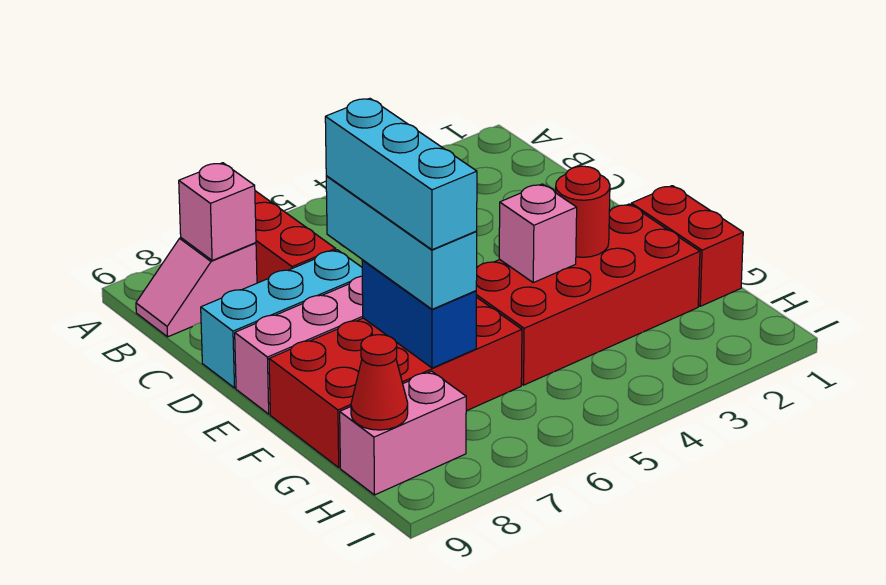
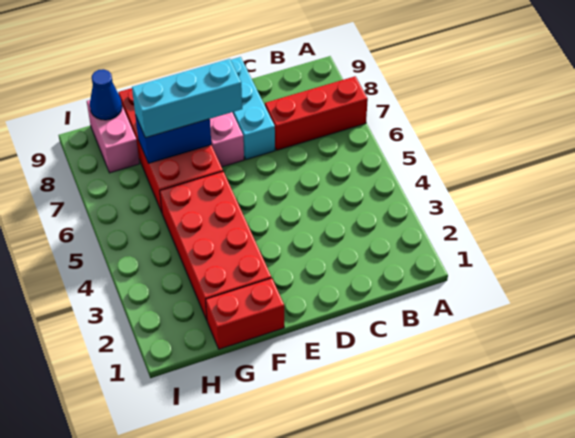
pink 1x2 slope [136,238,257,337] -> none
pink 1x1 brick [179,163,256,261] -> none
cyan 1x3 brick [325,99,477,250] -> none
red 1x1 round brick [555,166,610,257] -> none
pink 1x1 brick [499,184,577,283] -> none
red 1x1 cone [351,335,408,430] -> blue 1x1 cone [90,69,122,120]

